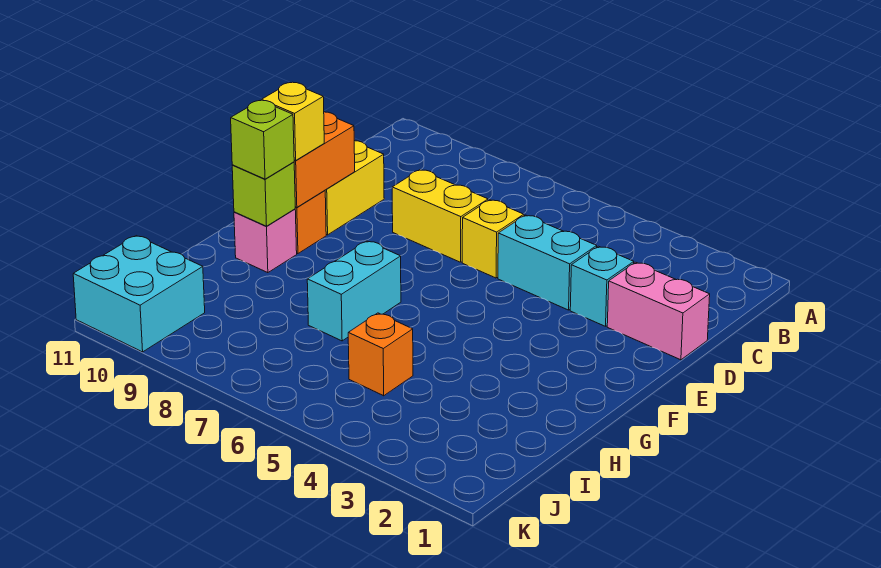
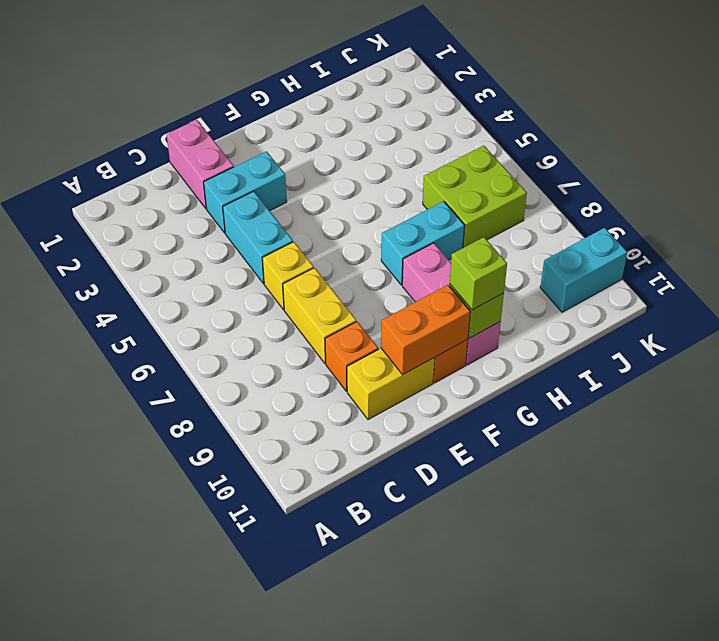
cyan 1x1 brick [570,246,634,326] -> cyan 1x2 brick [204,151,287,233]
yellow 1x1 brick [262,82,324,160] -> none
pink 1x1 brick [234,209,297,273] -> pink 1x3 brick [402,243,501,365]
orange 1x1 brick [348,313,413,396] -> orange 1x1 brick moved to [325,322,378,391]
none -> lime 2x2 brick [423,146,527,248]
cyan 2x2 brick [73,236,205,352] -> cyan 1x2 brick [540,228,627,312]

